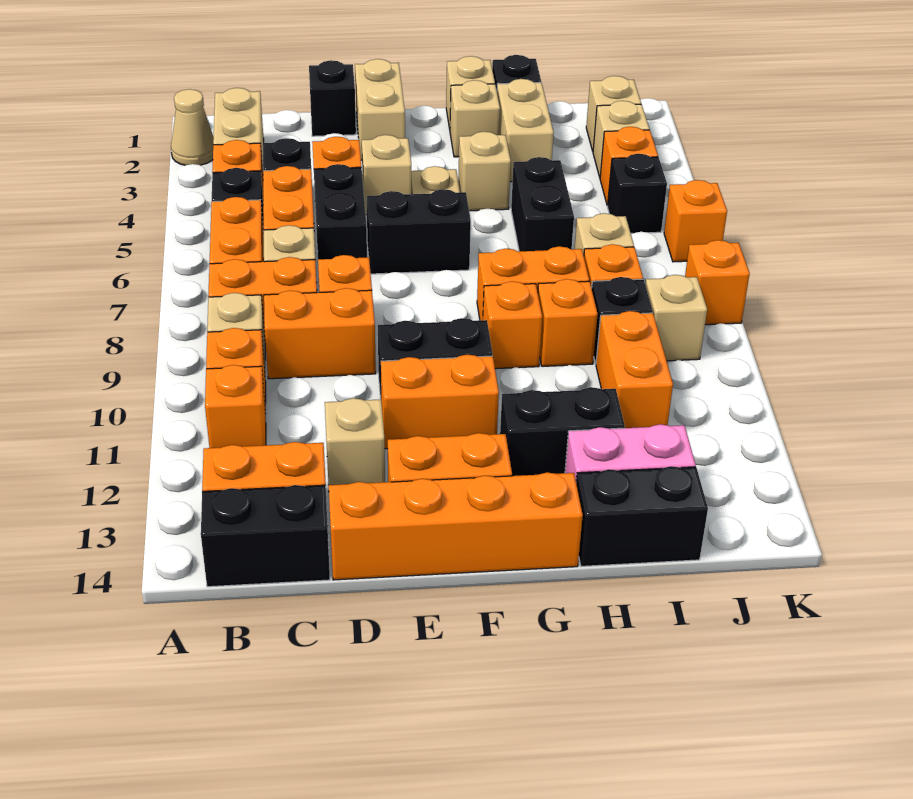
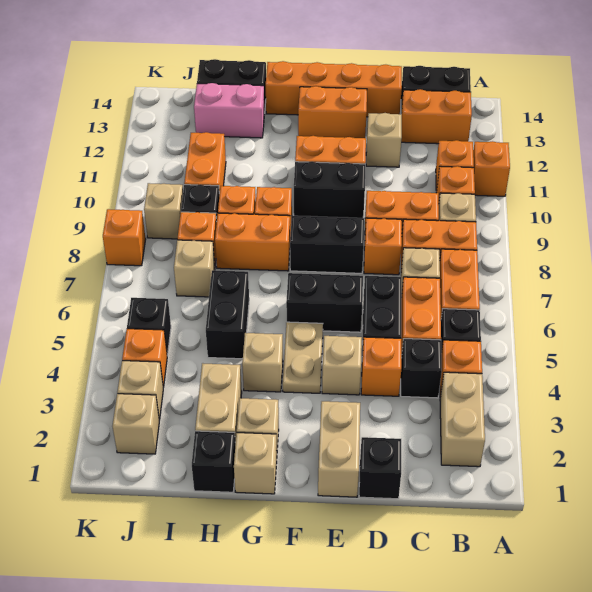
tan 1x1 cone [171,89,214,165] -> none
black 1x2 brick [500,387,625,476] -> black 1x2 brick moved to [290,216,364,273]
orange 1x1 brick [664,180,727,262] -> orange 1x1 brick moved to [473,141,510,196]

